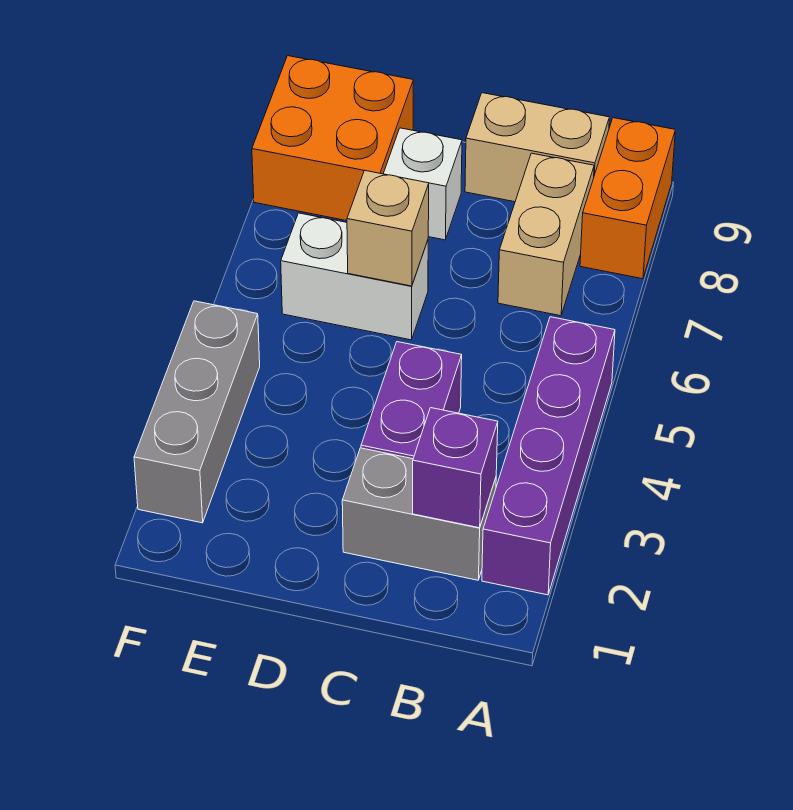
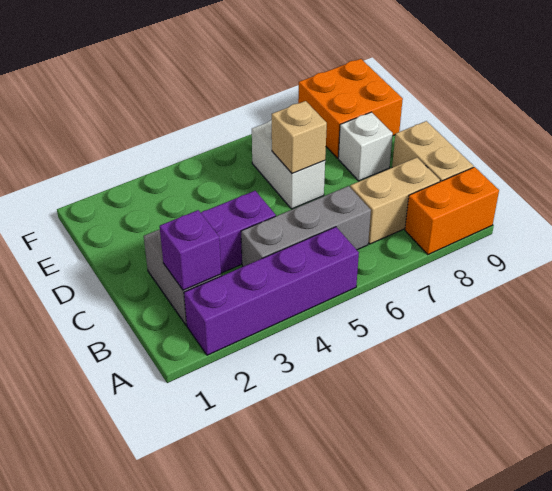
grey 1x3 brick [134,301,260,523] -> grey 1x3 brick moved to [241,186,371,267]

